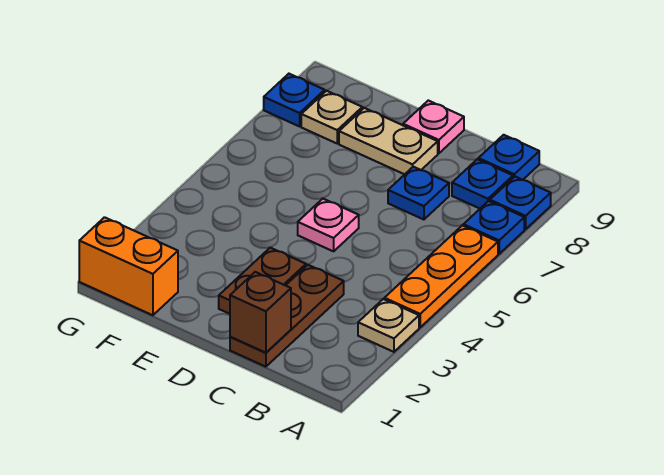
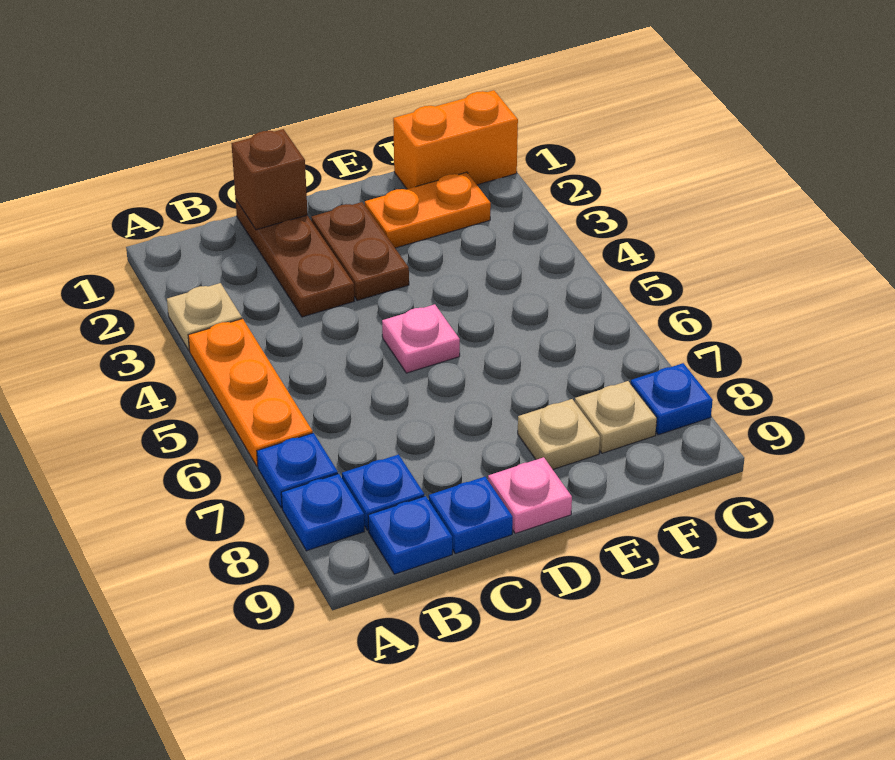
blue 1x1 plate [388,167,449,220] -> blue 1x1 plate moved to [429,477,513,554]
tan 1x2 plate [339,108,438,174] -> tan 1x1 plate [518,399,600,469]
none -> orange 1x2 plate [365,172,491,248]

